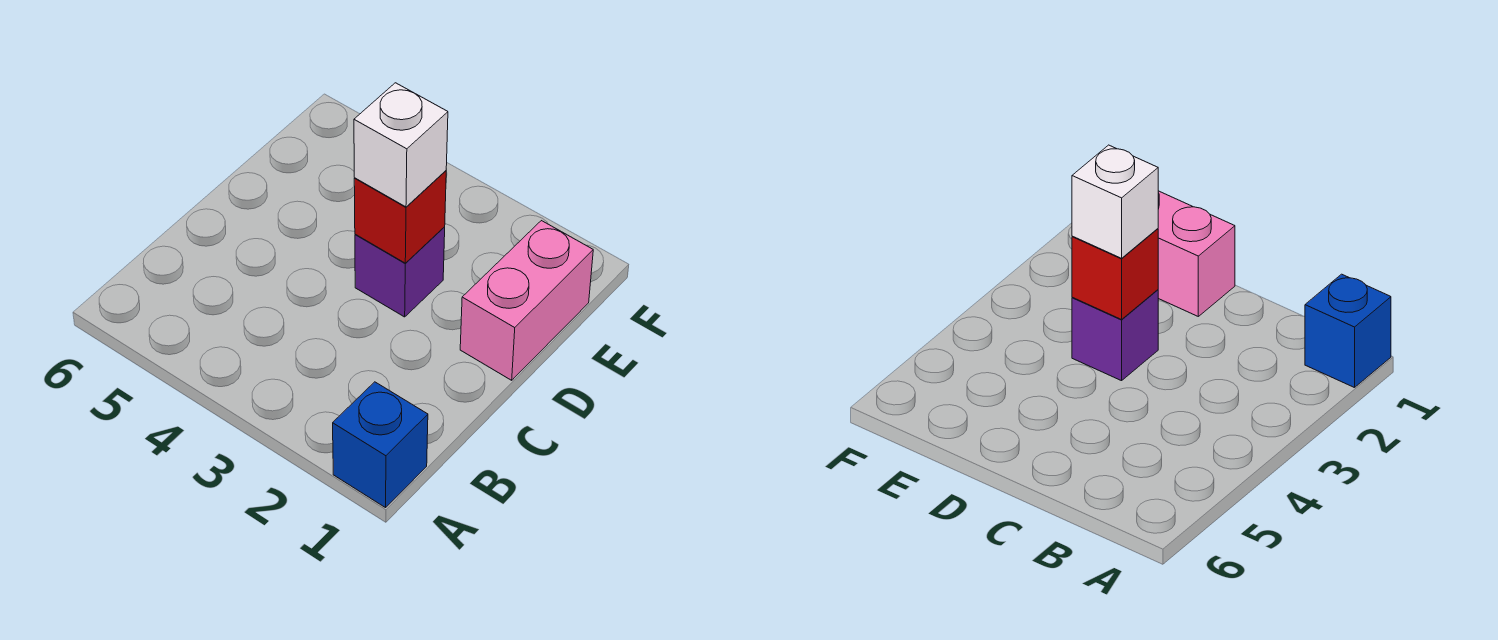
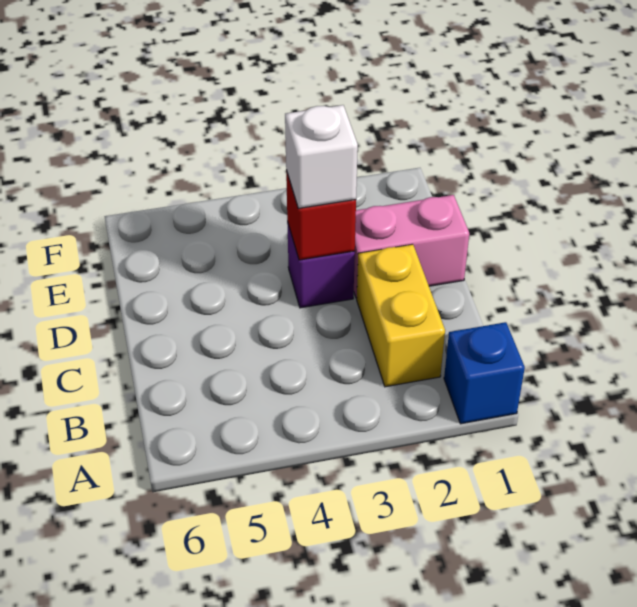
none -> yellow 1x2 brick [357,244,445,387]
pink 1x2 brick [460,221,593,380] -> pink 1x2 brick turned to [354,195,469,298]

